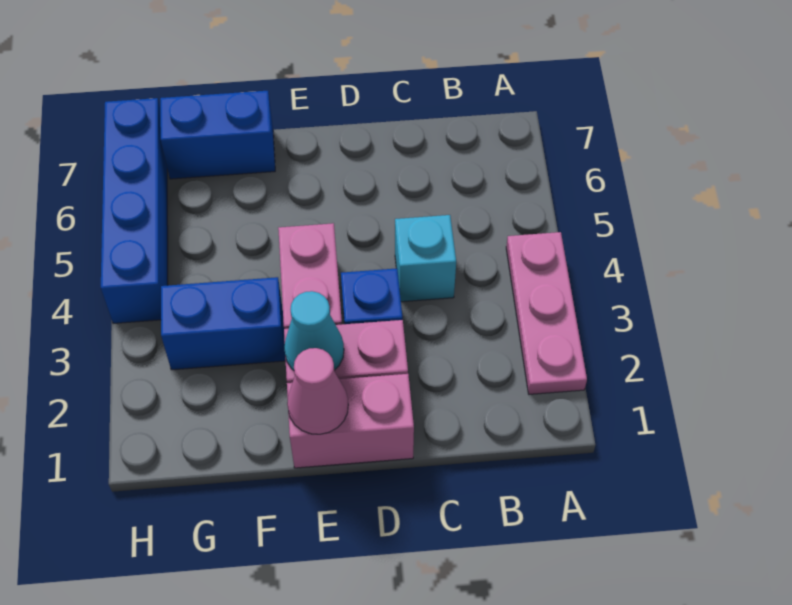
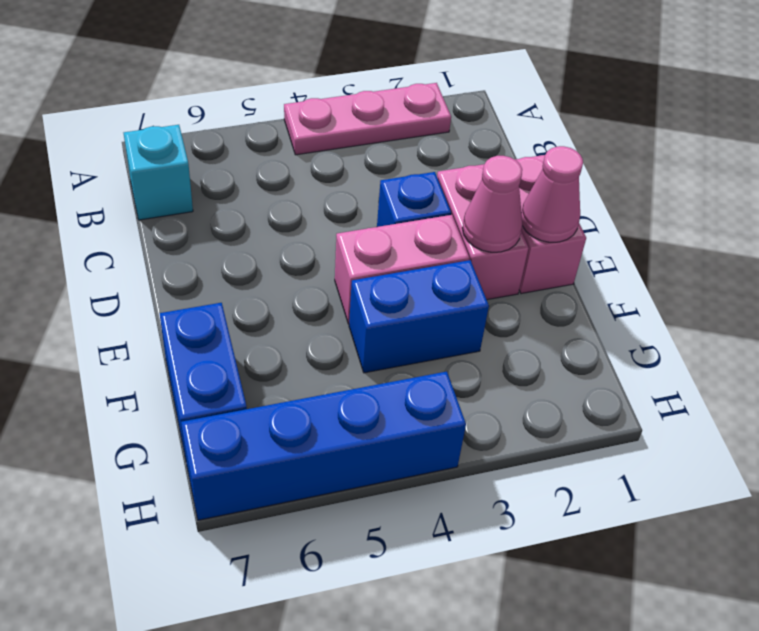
cyan 1x1 brick [395,215,456,302] -> cyan 1x1 brick moved to [124,125,193,220]
cyan 1x1 cone [284,291,344,370] -> pink 1x1 cone [462,156,522,252]
blue 1x2 brick [161,277,286,370] -> blue 1x2 brick turned to [349,260,489,373]

